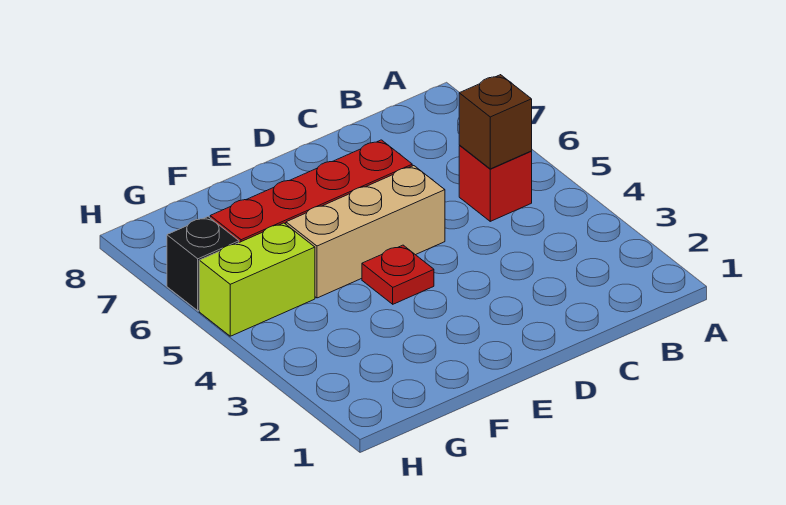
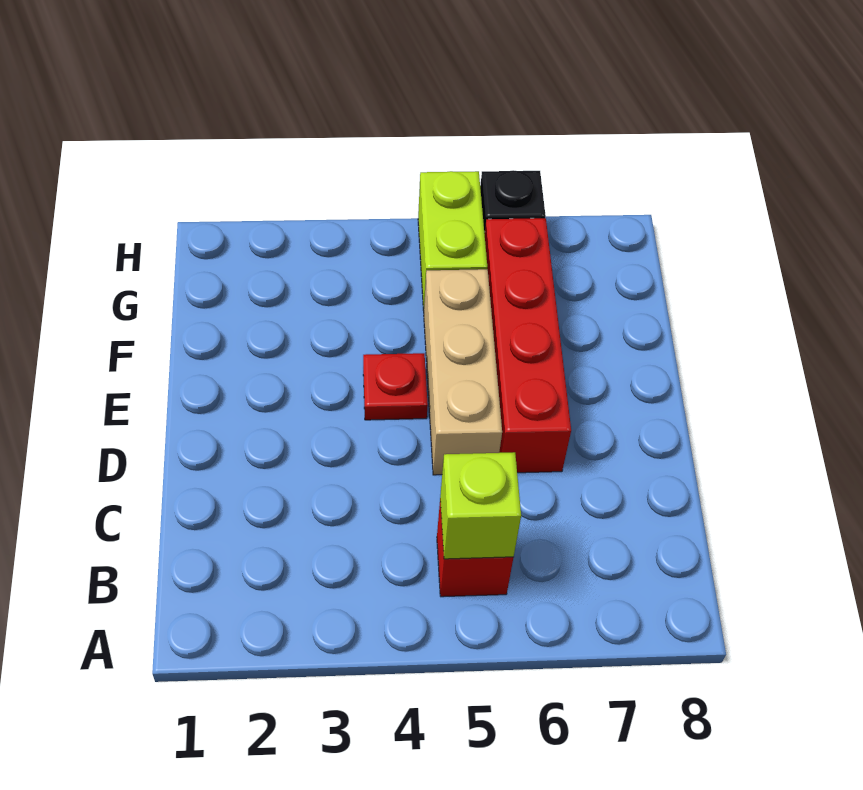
brown 1x1 brick [459,75,532,169] -> lime 1x1 brick [440,452,521,559]

